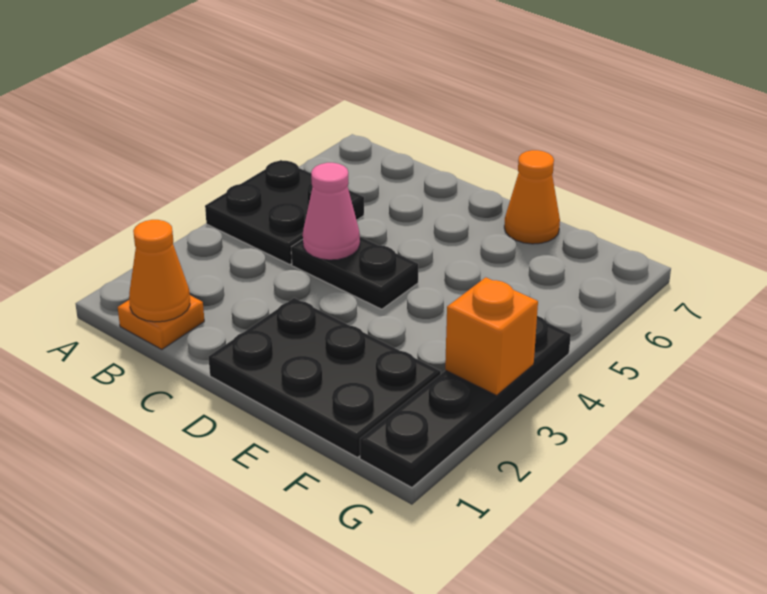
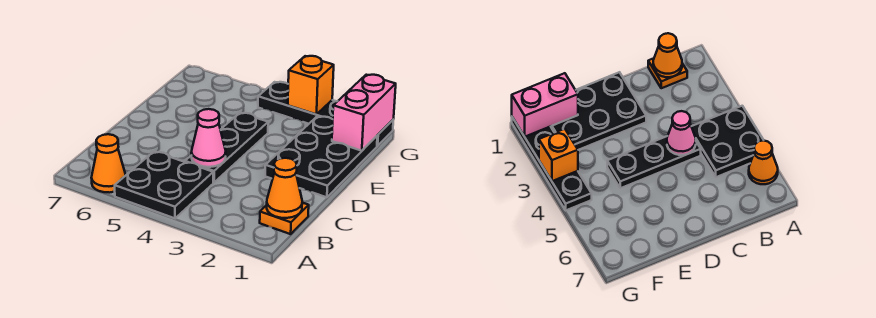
black 1x2 plate [291,237,418,309] -> black 1x3 plate [185,113,268,182]
orange 1x1 cone [504,150,560,244] -> orange 1x1 cone moved to [91,134,126,193]
none -> pink 1x2 brick [332,75,396,151]

